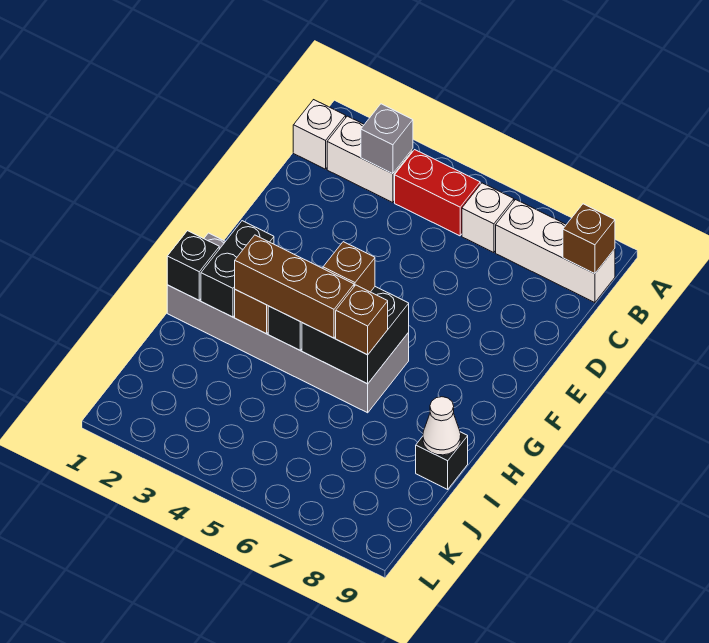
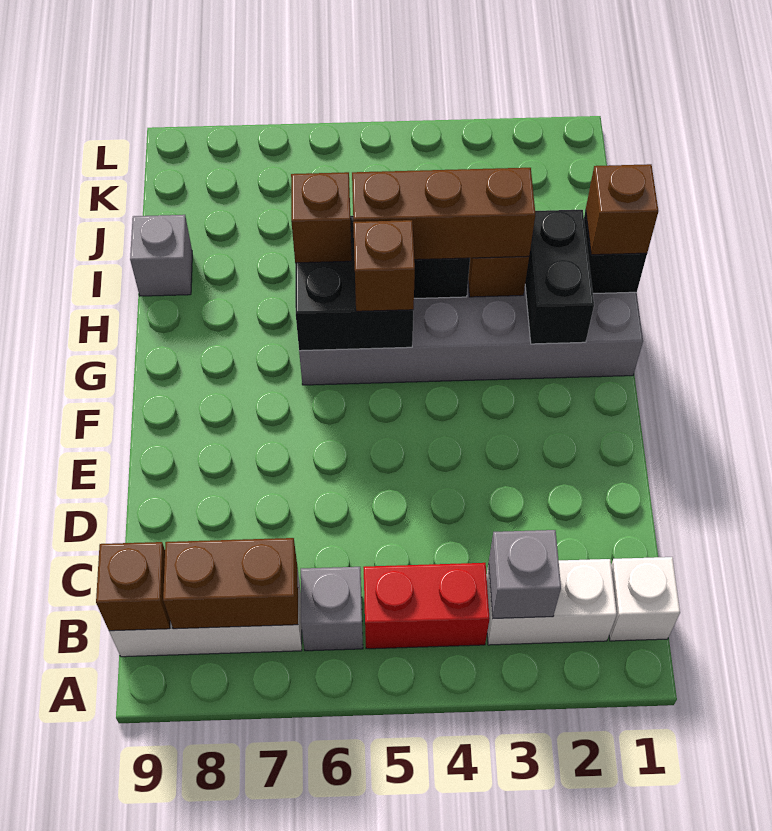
white 1x1 brick [462,183,514,253] -> grey 1x1 brick [301,567,363,651]
none -> brown 1x2 brick [163,538,298,629]
none -> brown 1x1 brick [586,164,658,255]
black 1x1 brick [416,432,468,489] -> grey 1x1 brick [130,215,192,296]
white 1x1 cone [423,397,461,455] -> none

